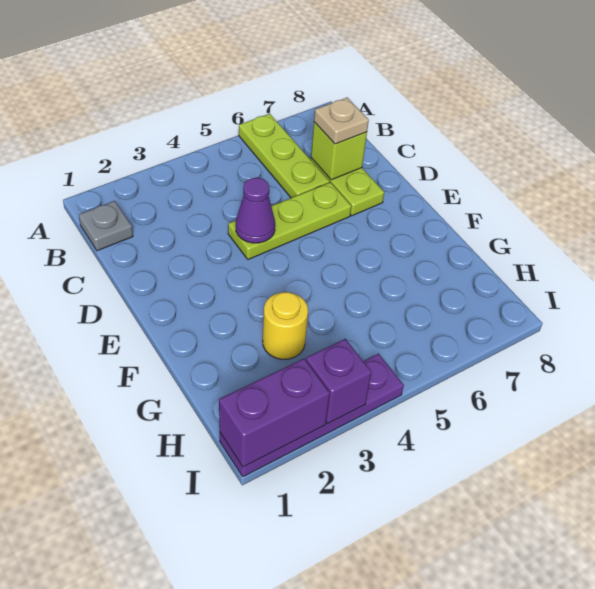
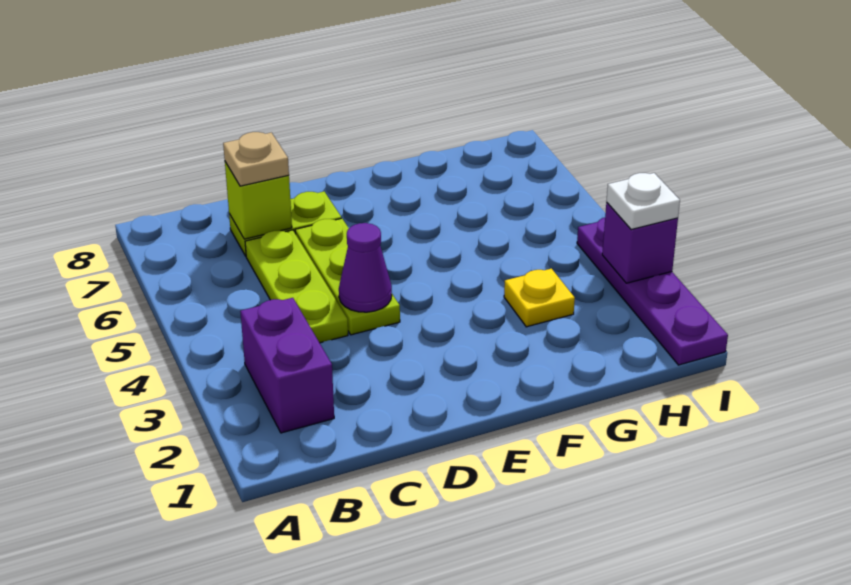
lime 1x3 plate [239,114,329,198] -> lime 1x3 plate turned to [245,230,348,343]
grey 1x1 plate [79,201,133,251] -> none
yellow 1x1 round brick [263,292,308,359] -> yellow 1x1 plate [504,269,575,327]
purple 1x2 brick [219,359,330,467] -> purple 1x2 brick moved to [240,298,334,433]
none -> white 1x1 plate [606,173,680,230]

